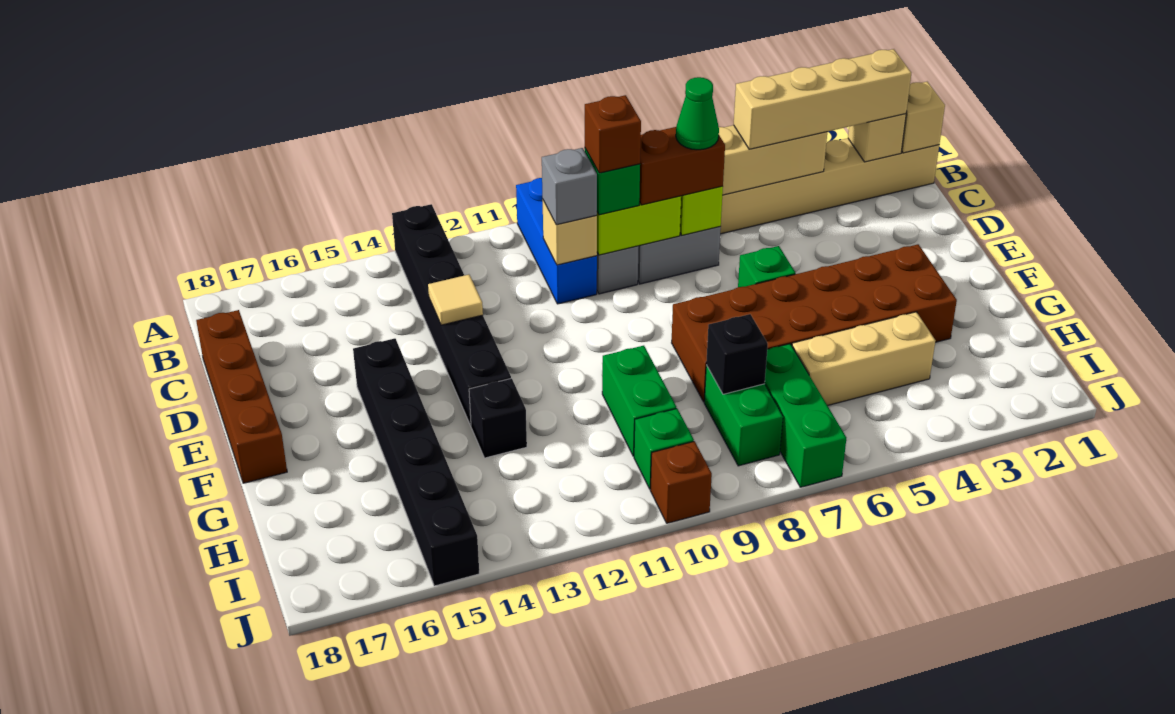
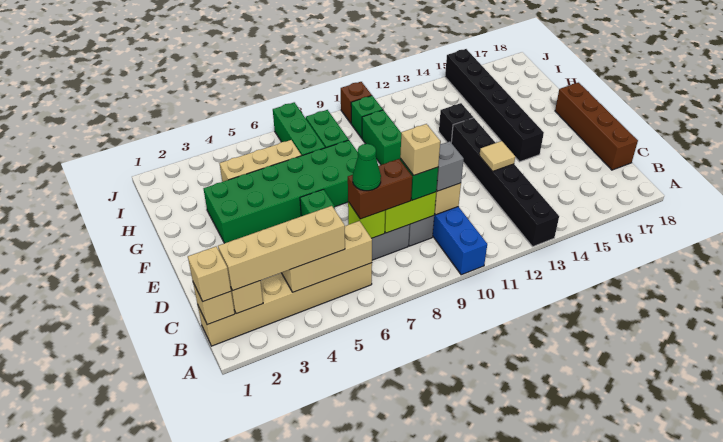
none -> tan 1x1 brick [188,247,231,302]
brown 1x1 brick [585,95,641,173] -> tan 1x1 brick [400,124,440,175]
brown 2x6 brick [672,244,957,402] -> green 2x6 brick [203,140,358,243]
black 1x1 brick [706,314,768,394] -> none

